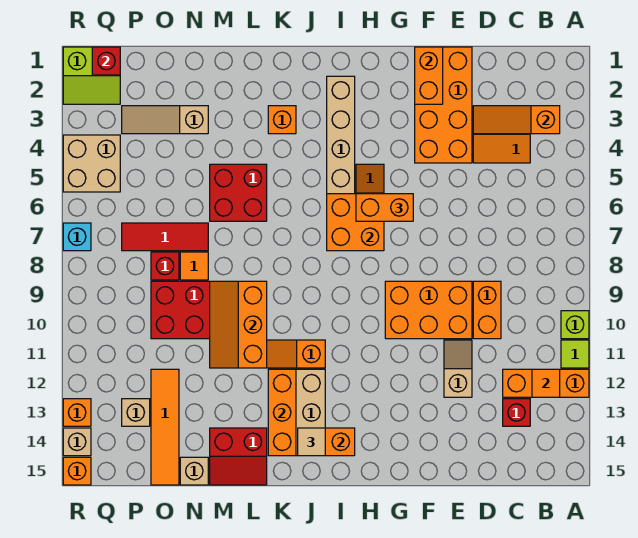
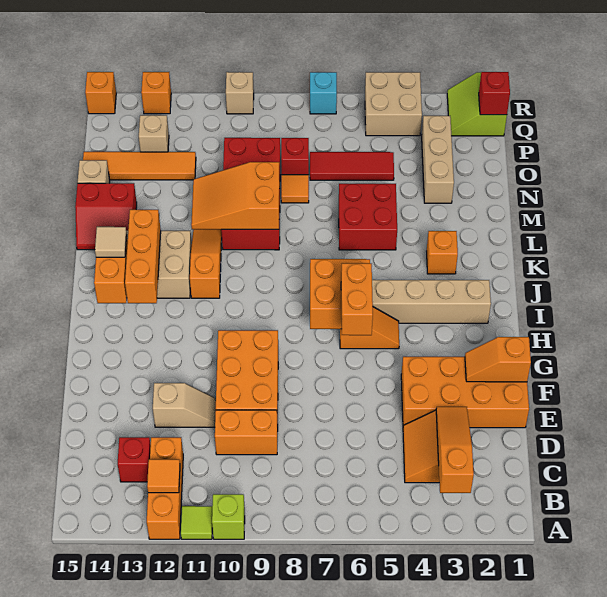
orange 1x2 brick [415,47,443,104] -> orange 1x2 slope [465,337,531,382]
orange 1x3 brick [268,369,296,456] -> orange 1x3 brick turned to [125,210,161,303]
orange 2x3 slope [210,281,267,368] -> orange 2x3 slope turned to [191,162,280,230]
red 2x2 slope [210,428,267,485] -> red 2x2 slope turned to [75,183,137,250]
tan 1x3 slope [122,106,208,134] -> tan 1x3 brick [422,116,454,203]
red 1x3 tile [122,223,208,251] -> red 1x3 tile turned to [310,152,394,180]
tan 1x1 brick [63,428,91,456] -> tan 1x1 brick moved to [226,72,254,114]

